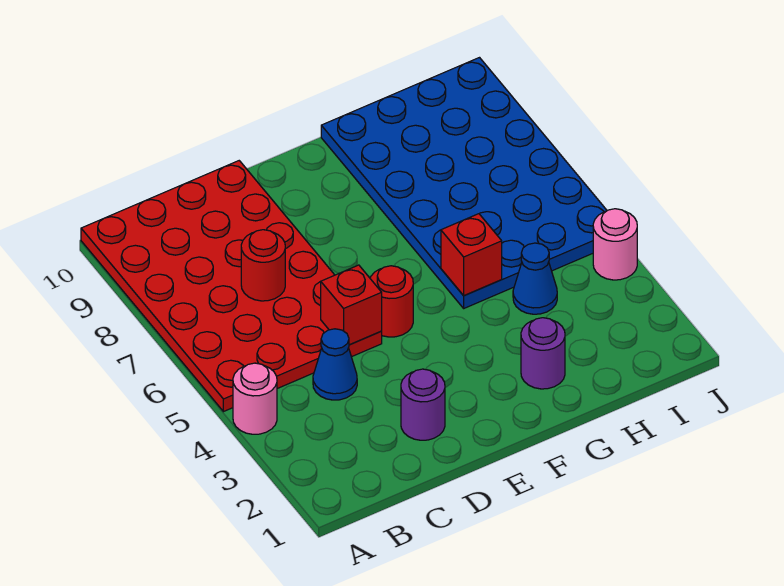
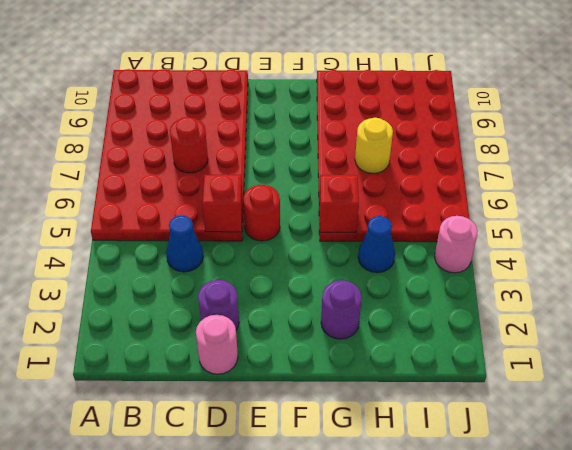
pink 1x1 round brick [233,363,277,434] -> pink 1x1 round brick moved to [196,315,238,374]
blue 4x6 plate [321,58,607,308] -> red 4x6 plate [317,70,469,242]
none -> yellow 1x1 round brick [355,118,393,173]

